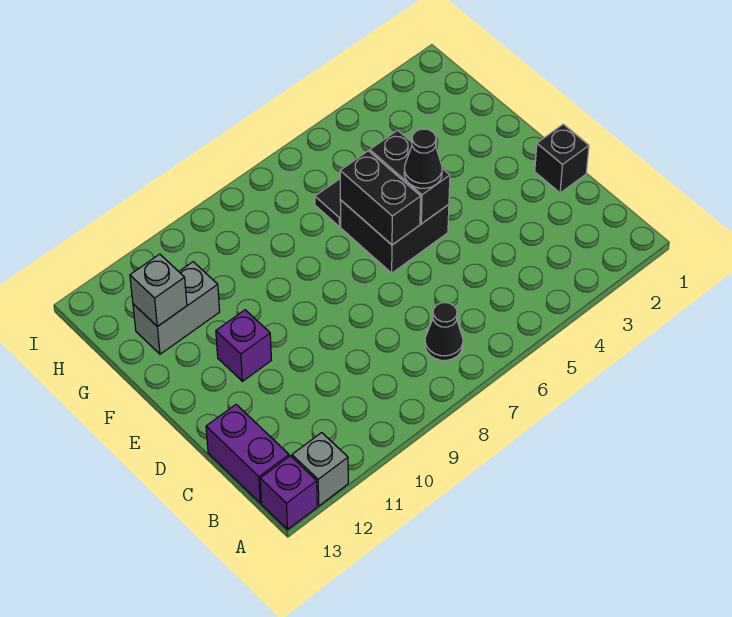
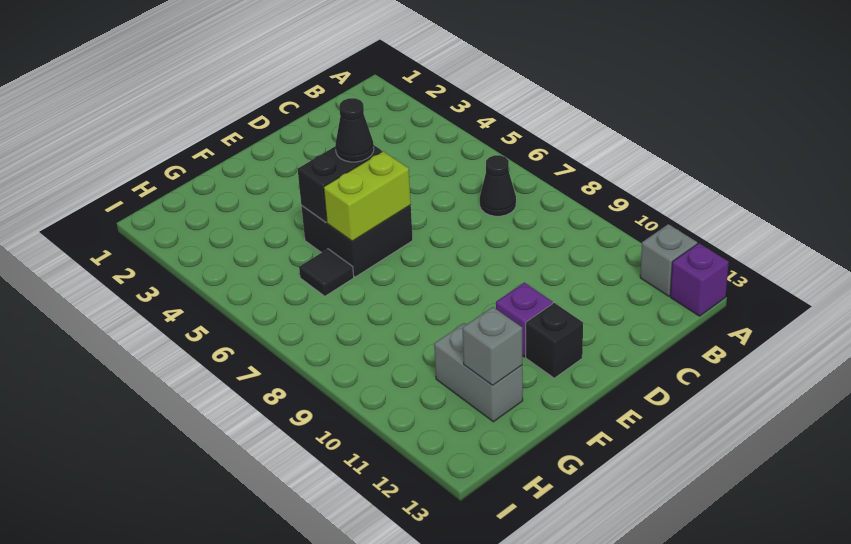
purple 1x2 brick [206,405,289,503] -> none
black 1x1 brick [535,124,589,193] -> black 1x1 brick moved to [526,303,583,378]
black 1x2 brick [340,151,421,245] -> lime 1x2 brick [324,151,411,241]

